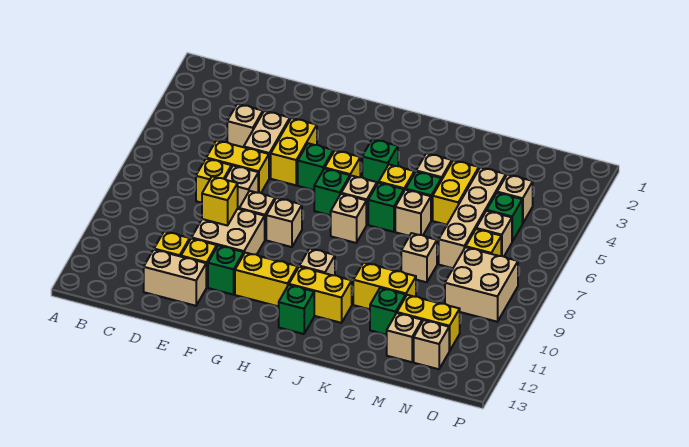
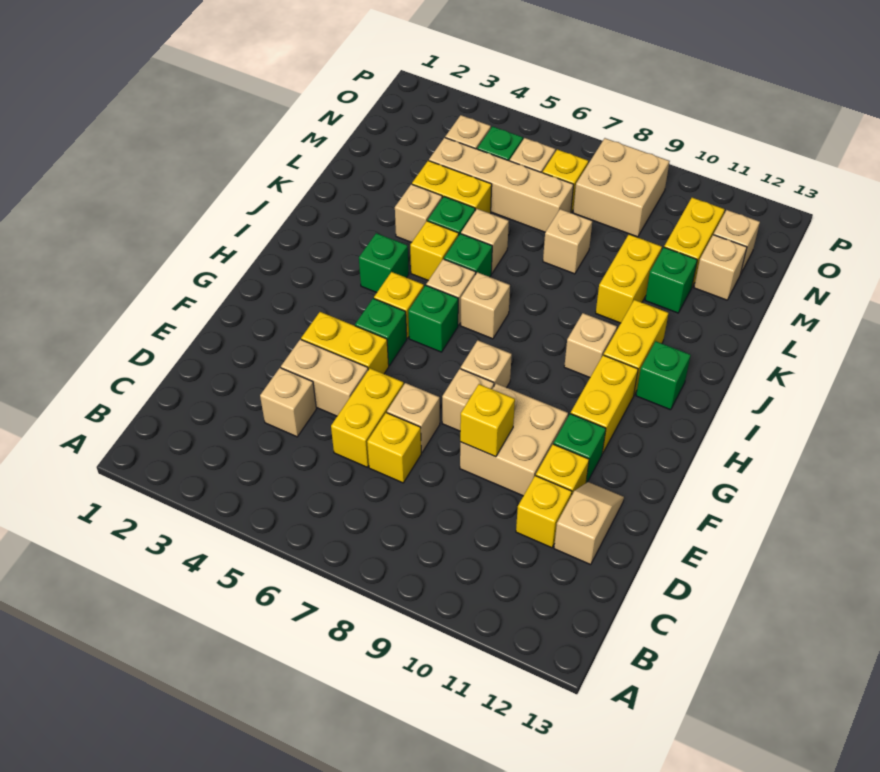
tan 1x2 brick [144,250,207,306] -> tan 1x2 slope [554,482,624,565]

